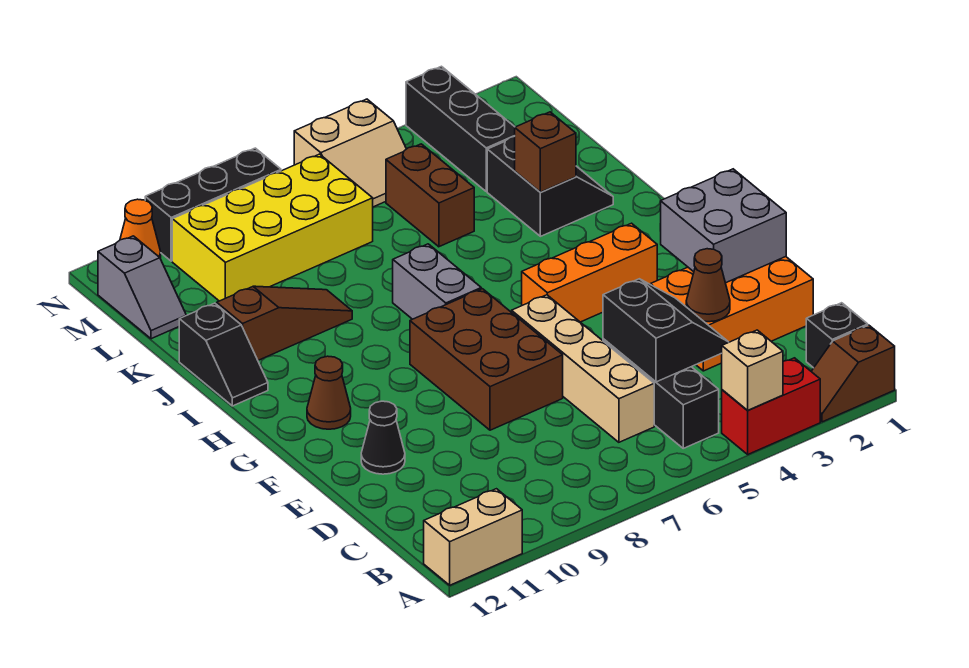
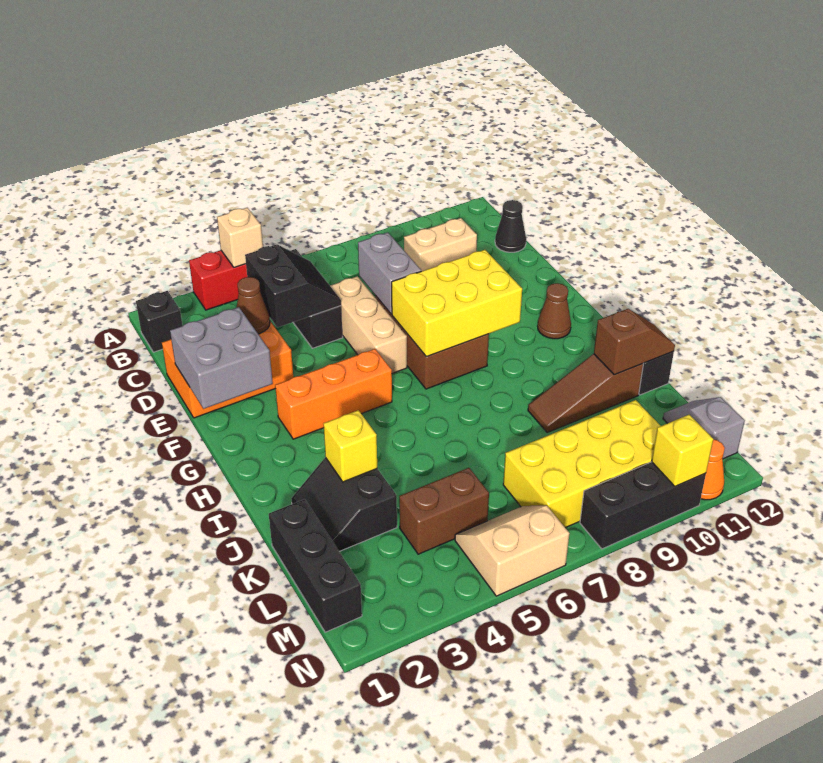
brown 1x2 slope [811,325,895,422] -> brown 1x2 slope moved to [594,309,675,375]
tan 1x2 brick [424,489,522,585] -> tan 1x2 brick moved to [404,218,477,271]
black 2x2 slope [603,279,729,382] -> black 2x2 slope turned to [245,244,341,327]
tan 1x4 brick [512,295,654,442] -> tan 1x3 brick [330,276,407,373]
black 1x1 cone [361,401,405,474] -> black 1x1 cone moved to [495,200,526,252]
none -> yellow 2x3 brick [392,250,522,357]
grey 1x2 brick [393,244,481,319] -> grey 1x2 brick moved to [358,232,421,314]
brown 1x1 brick [515,112,576,192] -> yellow 1x1 brick [324,410,377,482]
brown 1x2 brick [386,144,474,247] -> brown 1x2 brick turned to [399,468,489,554]
black 1x3 brick [406,66,515,191] -> black 1x3 brick moved to [269,499,362,632]
none -> yellow 1x1 brick [652,415,713,486]

